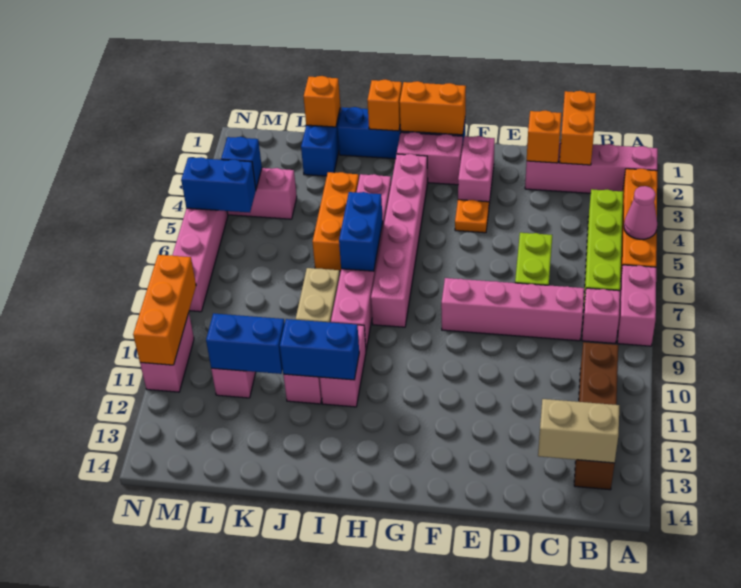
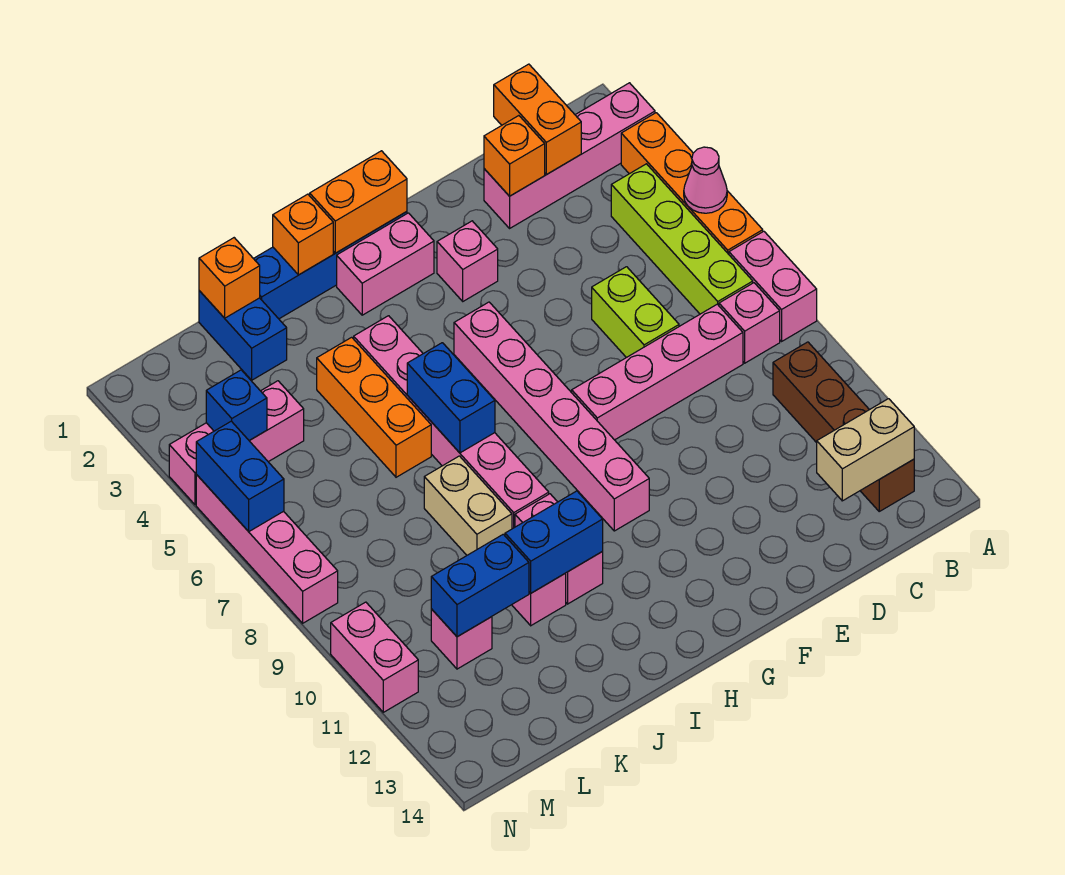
pink 1x2 brick [458,136,495,204] -> pink 1x1 brick [437,221,498,301]
orange 1x1 plate [455,200,489,233] -> none
pink 1x6 brick [371,154,428,327] -> pink 1x6 brick moved to [454,302,649,531]
blue 1x2 brick [181,157,256,213] -> blue 1x2 brick turned to [196,421,284,531]
orange 1x3 brick [133,255,196,365] -> none

